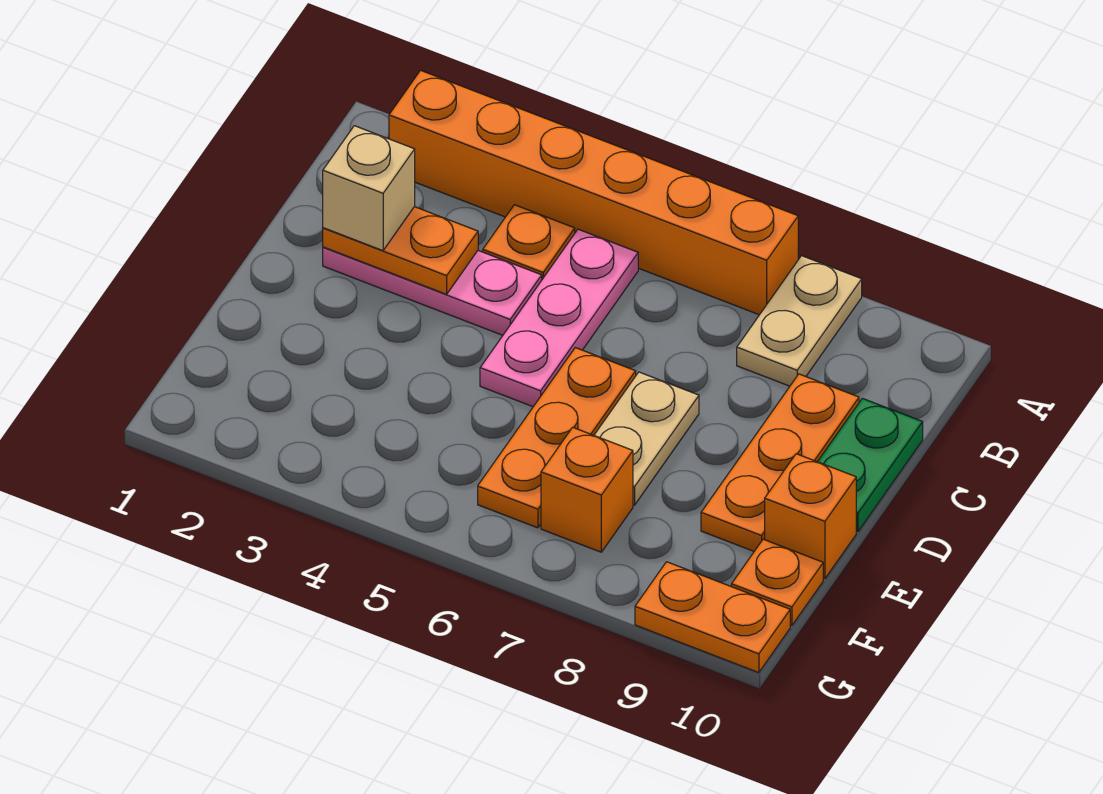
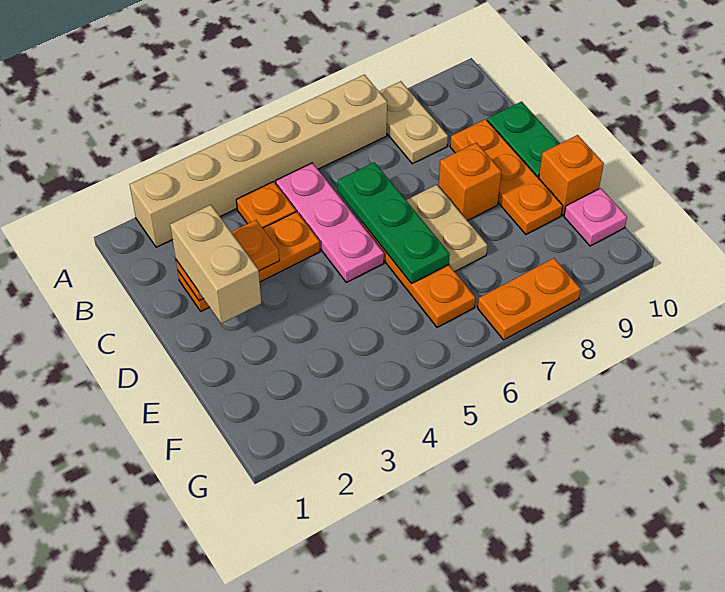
orange 1x6 brick [389,70,798,315] -> tan 1x6 brick [130,75,387,247]
pink 1x3 plate [323,247,542,335] -> orange 1x3 plate [178,212,320,311]
tan 1x1 brick [323,126,415,251] -> tan 1x2 brick [170,205,261,324]
none -> green 1x3 plate [338,162,450,284]
orange 1x1 brick [541,427,633,552] -> orange 1x1 brick moved to [439,143,501,221]
orange 1x1 plate [731,539,823,626] -> pink 1x1 plate [564,188,627,246]
orange 1x2 plate [635,562,790,673] -> orange 1x2 plate moved to [478,258,581,340]

